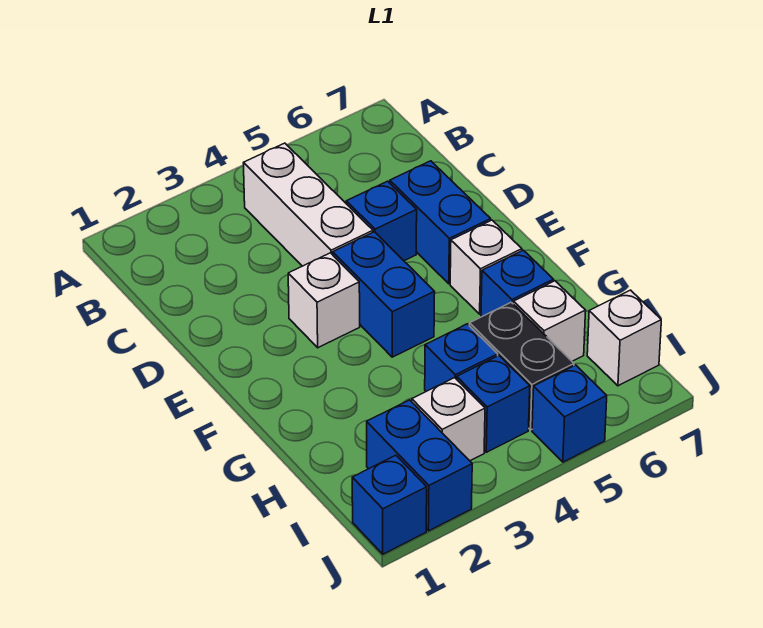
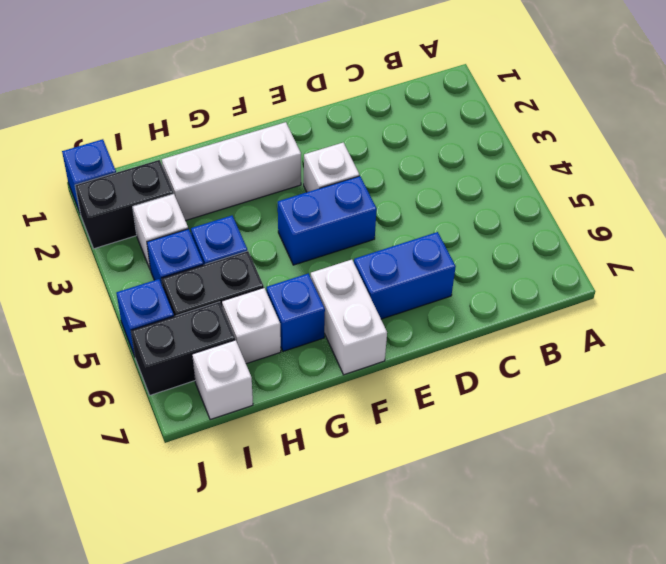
white 1x3 brick [244,143,373,266] -> white 1x3 brick moved to [162,122,301,221]
blue 1x1 brick [346,181,417,261] -> none
white 1x1 brick [450,220,522,314] -> white 1x2 brick [311,260,387,375]
blue 1x2 brick [367,400,472,531] -> black 1x2 brick [75,160,173,249]
none -> black 1x2 brick [131,302,235,395]

